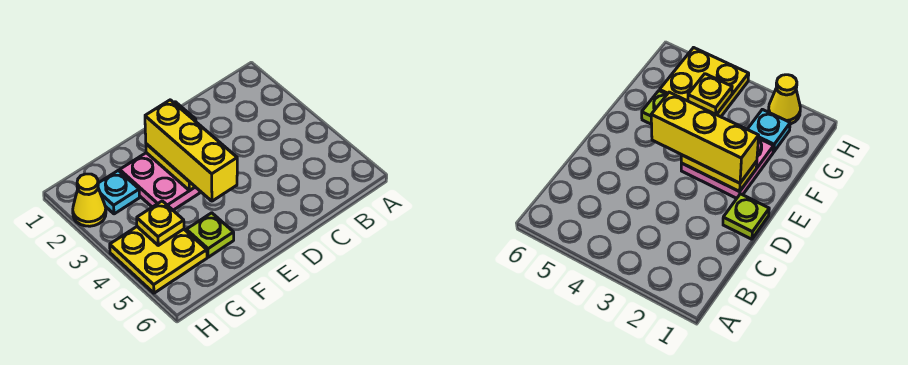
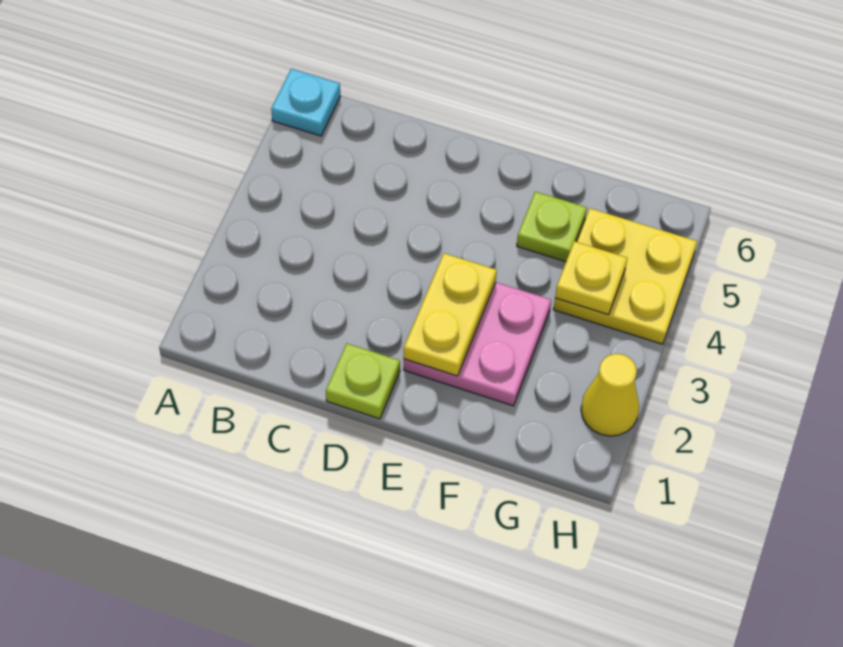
yellow 1x3 brick [145,100,237,201] -> none
cyan 1x1 plate [98,170,140,214] -> cyan 1x1 plate moved to [271,69,340,136]

